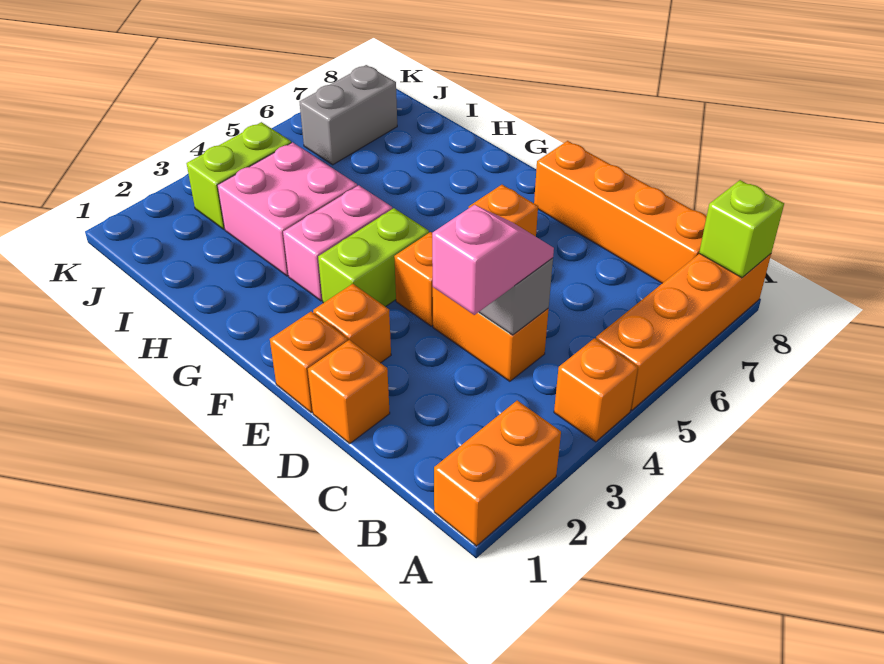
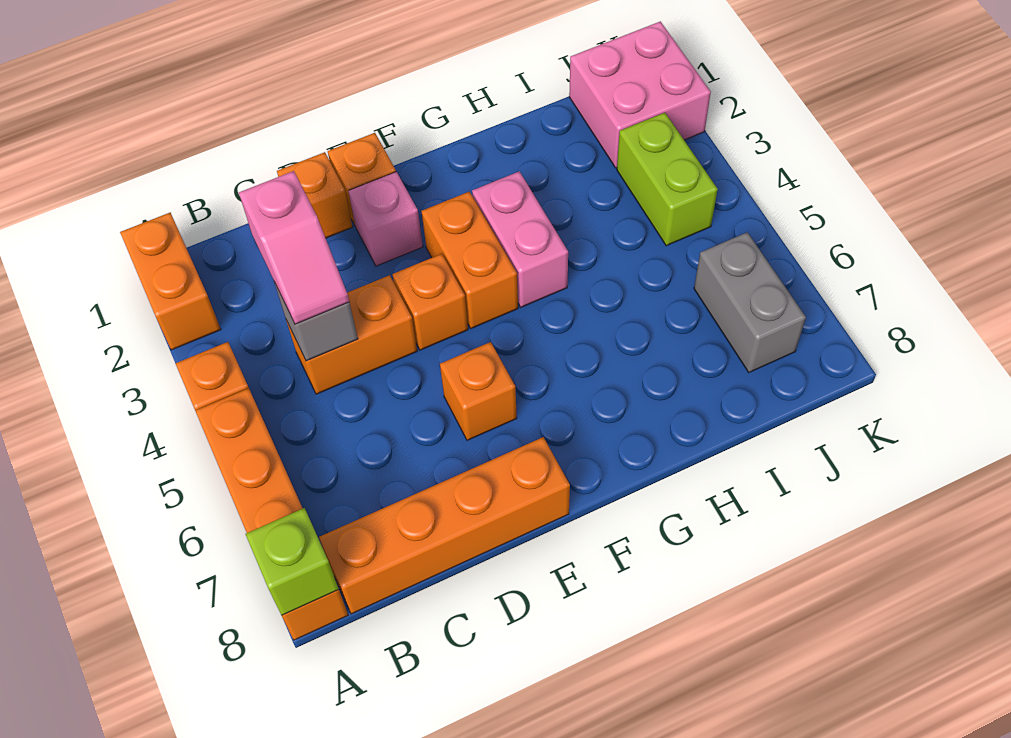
orange 1x1 brick [313,284,391,363] -> pink 1x1 brick [349,172,423,266]
lime 1x2 brick [318,208,429,307] -> orange 1x2 brick [421,192,518,328]
pink 2x2 brick [217,142,357,276] -> pink 2x2 brick moved to [569,21,711,168]

